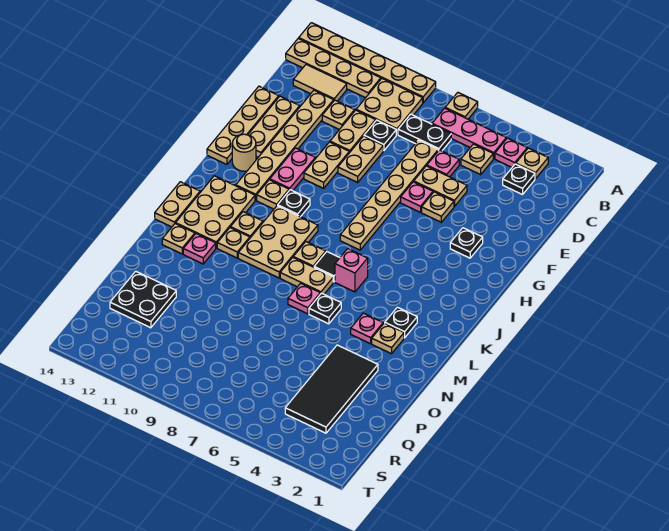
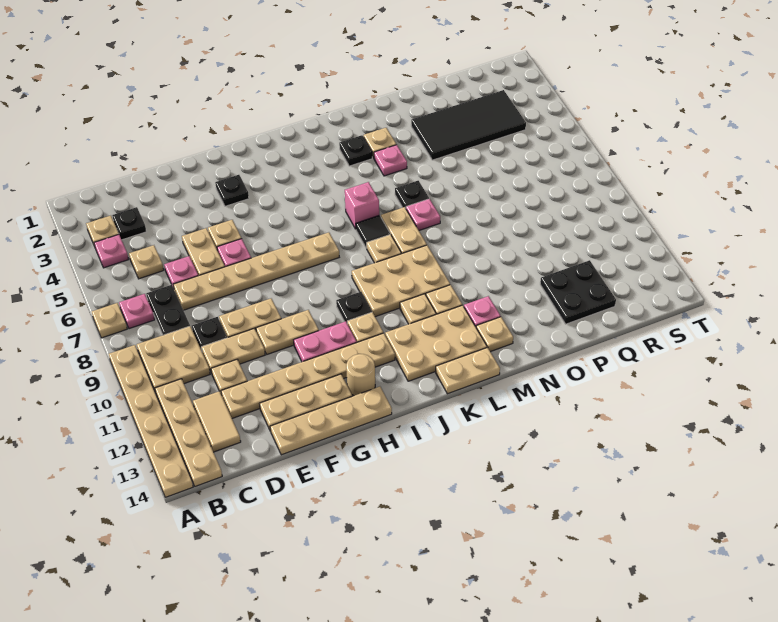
pink 1x3 plate [432,108,506,159] -> pink 1x1 plate [119,294,155,329]

